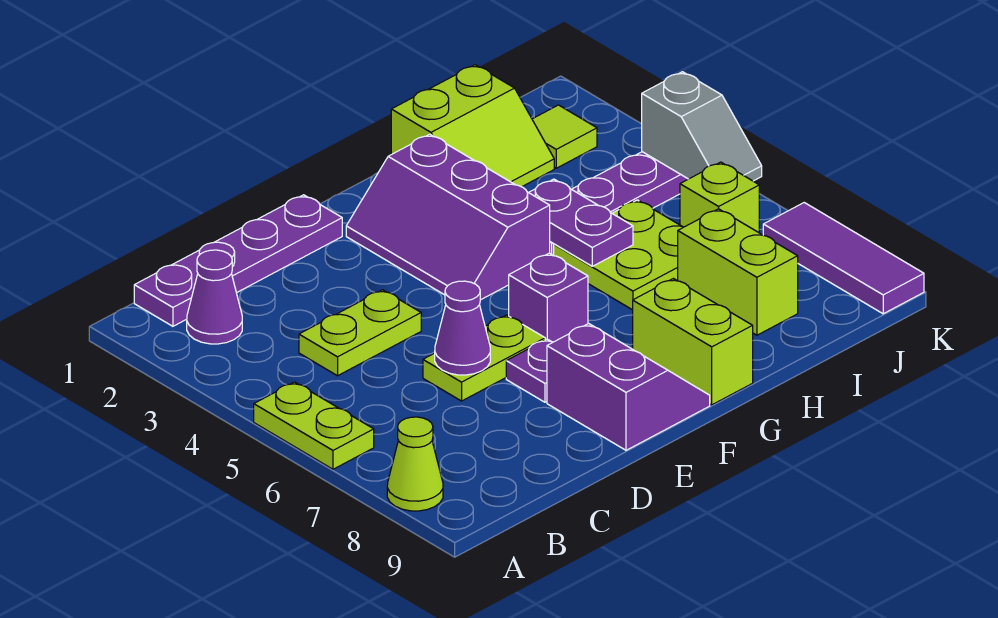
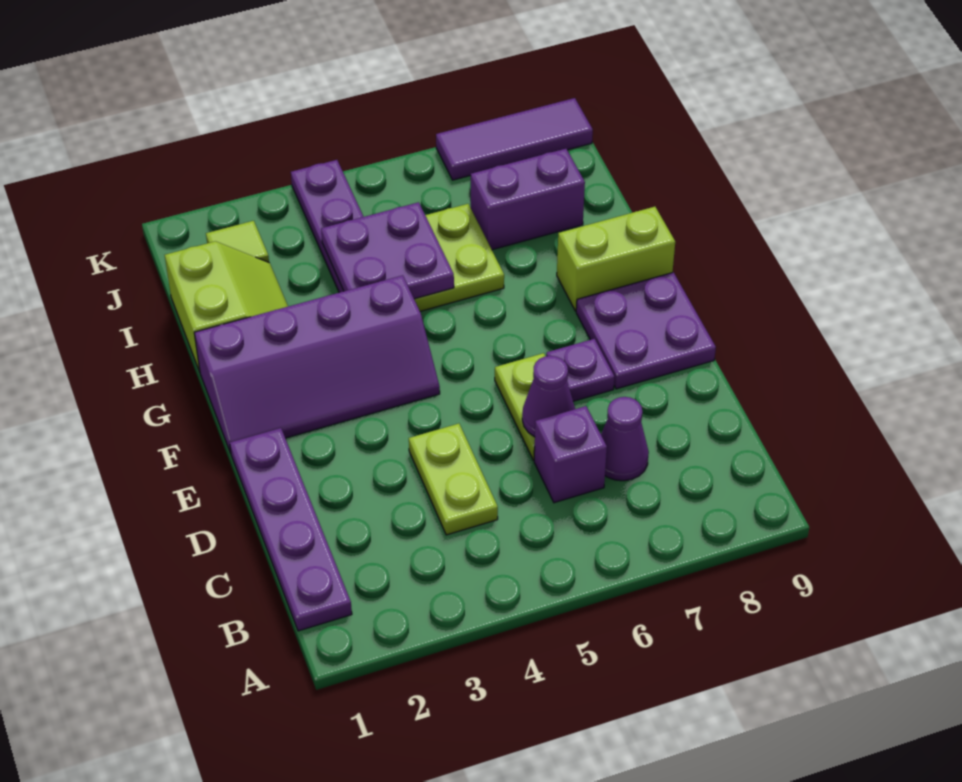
lime 1x2 plate [254,382,374,469] -> none
lime 1x1 cone [387,417,443,511] -> none
purple 1x1 cone [187,250,242,344] -> purple 1x1 cone moved to [601,397,649,481]
purple 2x2 slope [547,324,710,450] -> purple 2x2 plate [576,272,716,389]
purple 2x3 slope [346,134,550,300] -> purple 2x4 slope [194,275,440,453]
purple 1x1 brick [509,253,588,342] -> purple 1x1 brick moved to [534,406,607,503]
purple 1x2 plate [529,179,633,266] -> purple 2x2 plate [321,202,454,299]
lime 1x2 brick [678,209,798,335] -> purple 1x2 brick [471,149,585,250]
lime 1x1 brick [680,162,759,233] -> none
grey 1x2 slope [642,72,762,181] -> none

